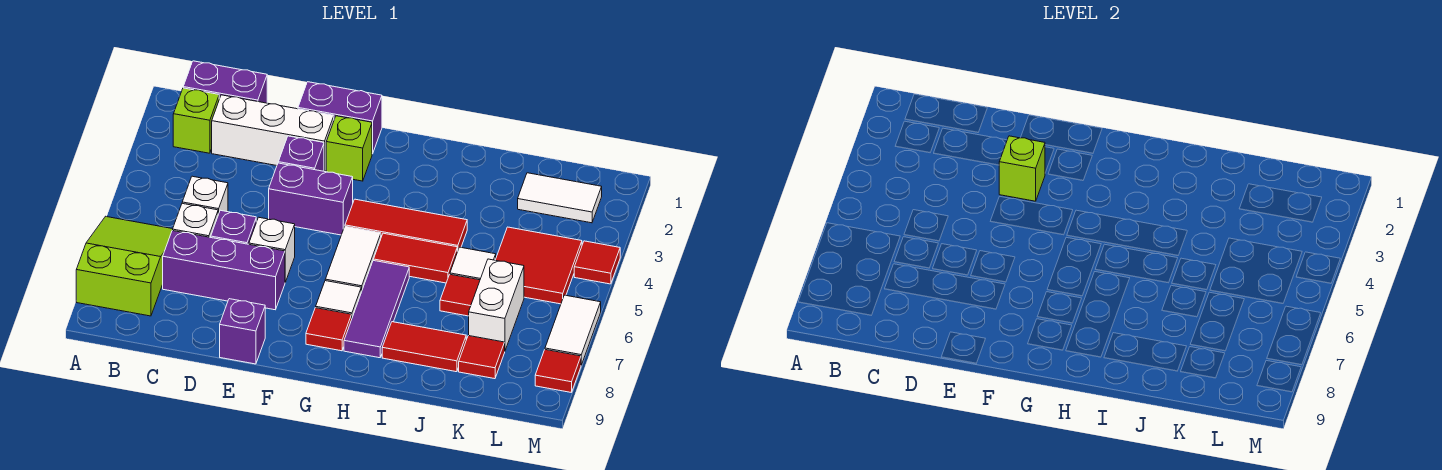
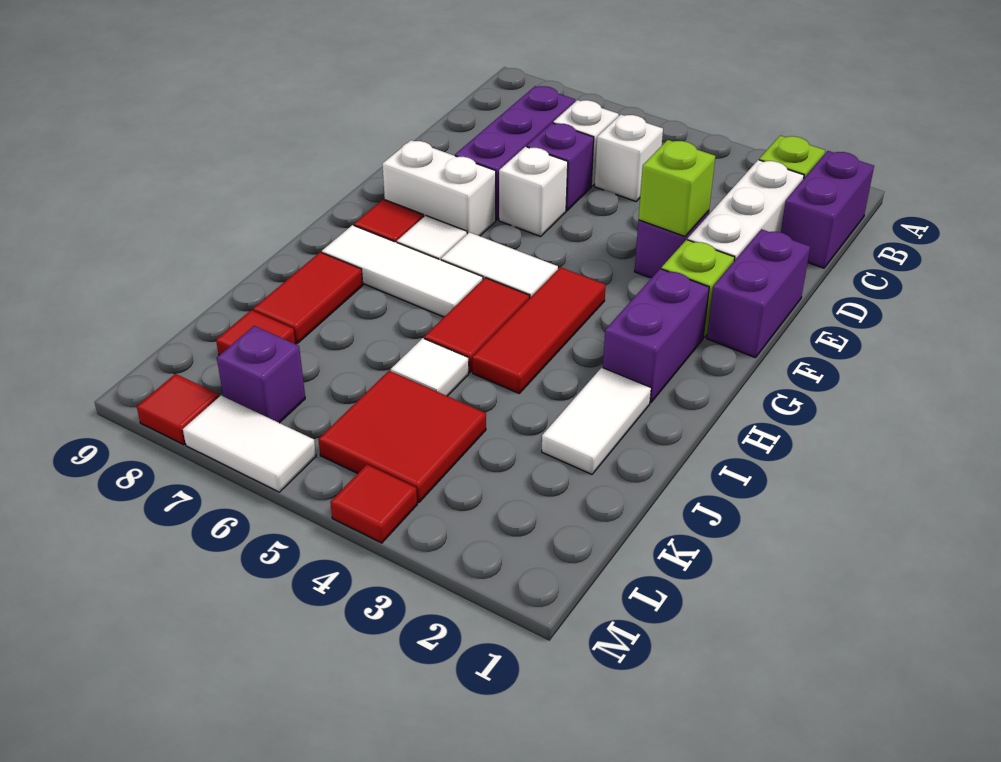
lime 2x3 slope [76,216,173,316] -> none
purple 1x2 brick [269,163,353,235] -> purple 1x2 brick moved to [603,269,709,403]
purple 1x1 brick [220,299,265,364] -> purple 1x1 brick moved to [217,326,305,423]
purple 1x3 tile [344,260,409,358] -> white 1x3 tile [322,225,483,317]
red 1x1 tile [440,274,480,316] -> none
white 1x2 tile [518,173,602,223] -> white 1x2 tile moved to [542,367,651,474]
white 1x2 brick [469,259,524,350] -> white 1x2 brick moved to [382,140,496,236]

